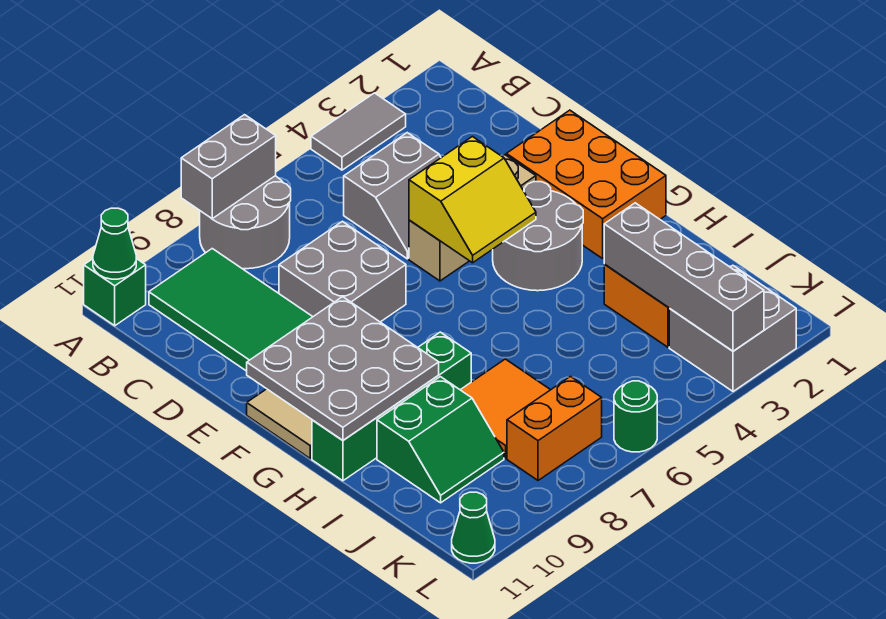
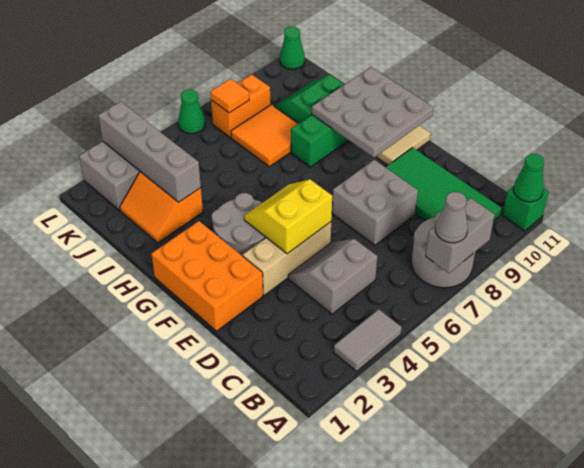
none -> grey 1x1 cone [436,192,468,243]
none -> orange 1x1 tile [210,79,249,113]
green 1x1 round brick [614,381,657,452] -> green 1x1 cone [178,90,205,134]

